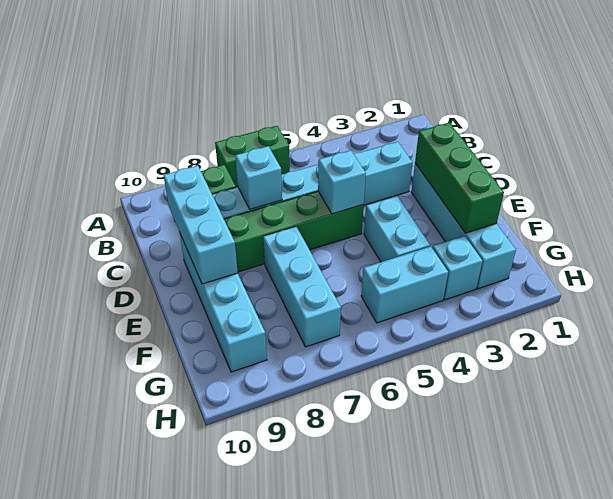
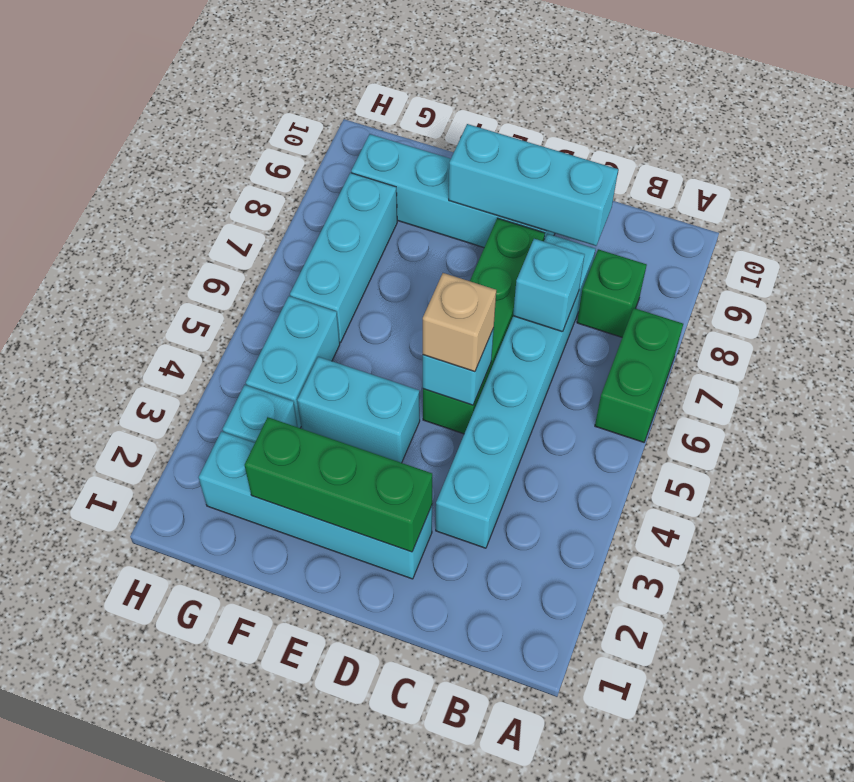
none -> tan 1x1 brick [423,273,496,372]
cyan 1x3 brick [263,227,341,347] -> cyan 1x3 brick turned to [290,173,397,342]

